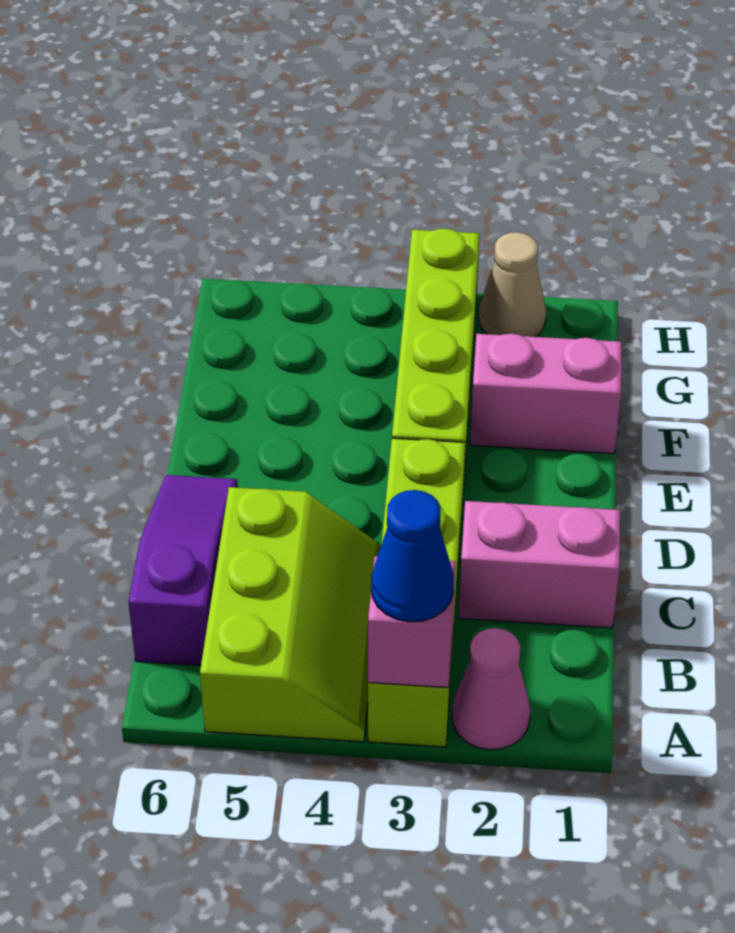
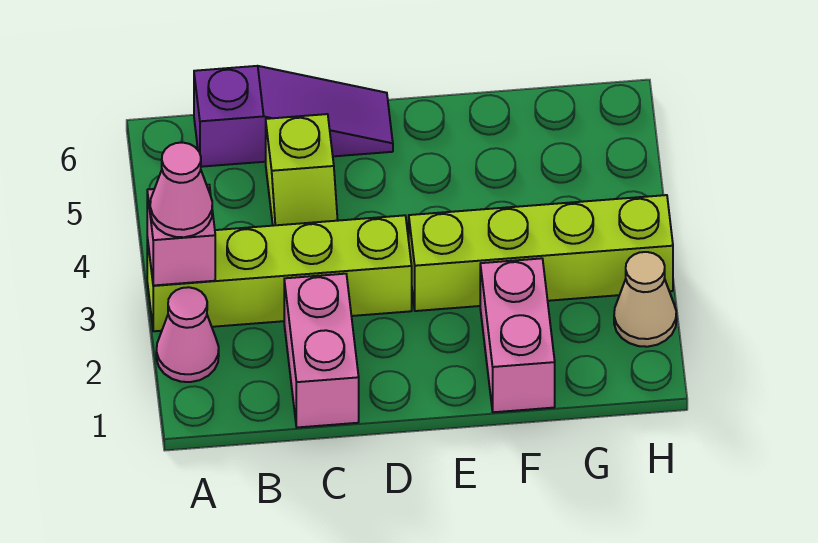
blue 1x1 cone [371,490,454,622] -> pink 1x1 cone [150,143,212,237]
lime 2x3 slope [200,487,381,742] -> lime 1x2 slope [266,114,338,226]

